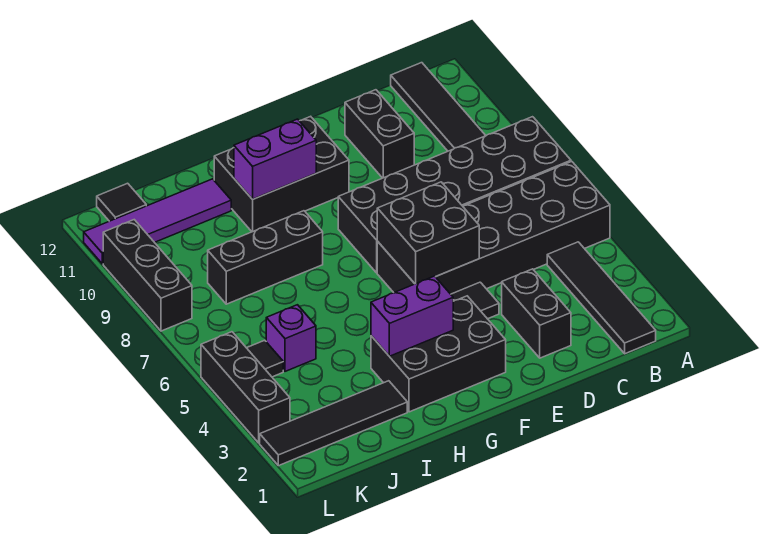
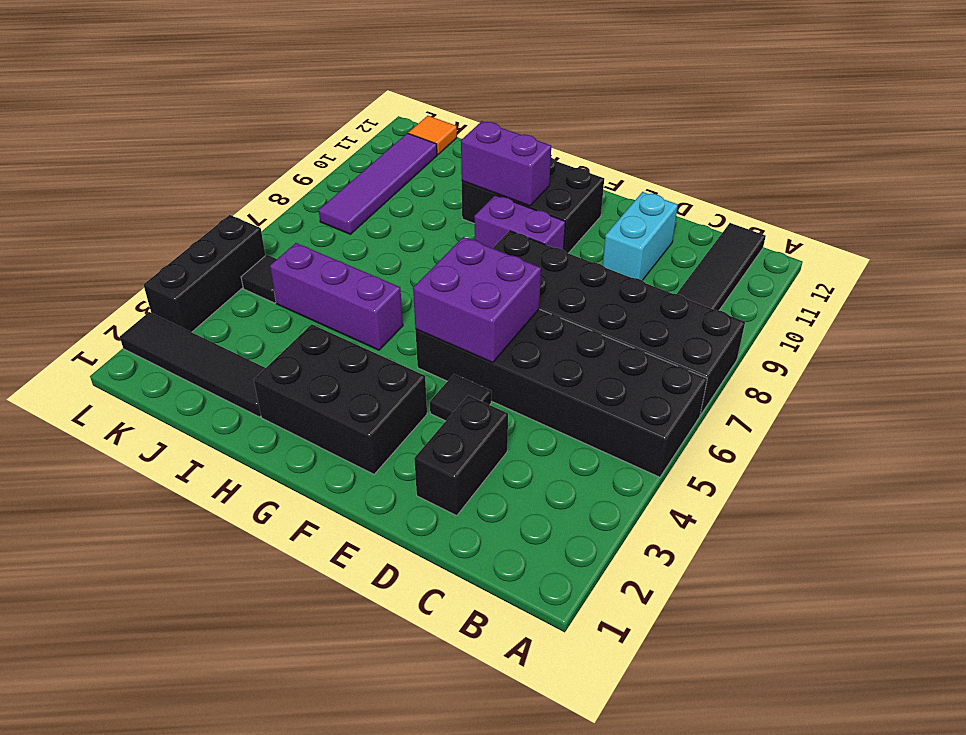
black 1x4 tile [547,242,656,354] -> none
black 1x2 brick [345,90,414,178] -> cyan 1x2 brick [603,192,678,280]
black 2x2 brick [377,182,479,284] -> purple 2x2 brick [413,237,541,363]
purple 1x2 brick [371,276,453,356] -> purple 1x2 brick moved to [474,195,565,250]
black 1x3 brick [208,211,323,304] -> none
purple 1x4 tile [84,179,231,264] -> purple 1x4 tile turned to [319,133,437,234]
purple 1x1 brick [266,305,316,371] -> purple 1x3 brick [270,243,403,350]
black 1x1 tile [97,183,146,221] -> orange 1x1 tile [408,116,457,155]
black 1x3 brick [103,220,192,331] -> none

